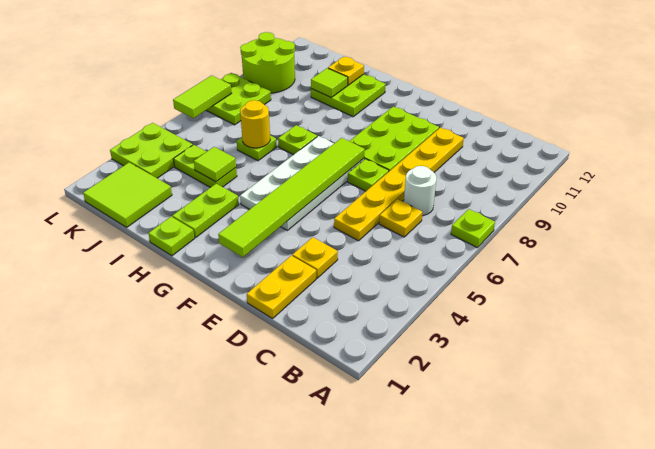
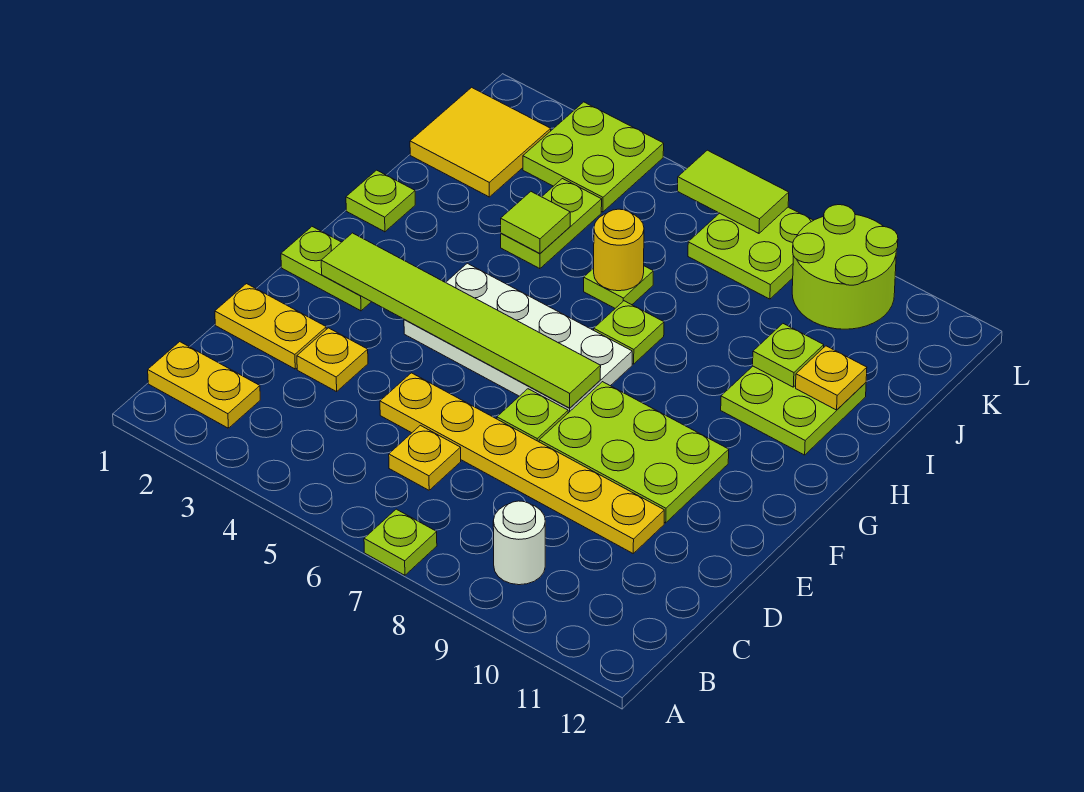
none -> yellow 1x2 plate [148,342,260,428]
white 1x1 round brick [404,166,437,216] -> white 1x1 round brick moved to [493,501,545,585]
lime 1x2 plate [172,184,239,238] -> lime 1x2 plate moved to [281,227,371,311]
lime 1x1 tile [311,68,348,98] -> lime 1x1 plate [753,324,824,387]
lime 2x2 tile [83,163,172,227] -> yellow 2x2 tile [410,87,551,197]

